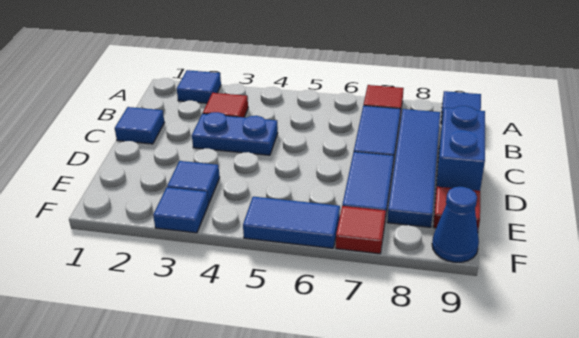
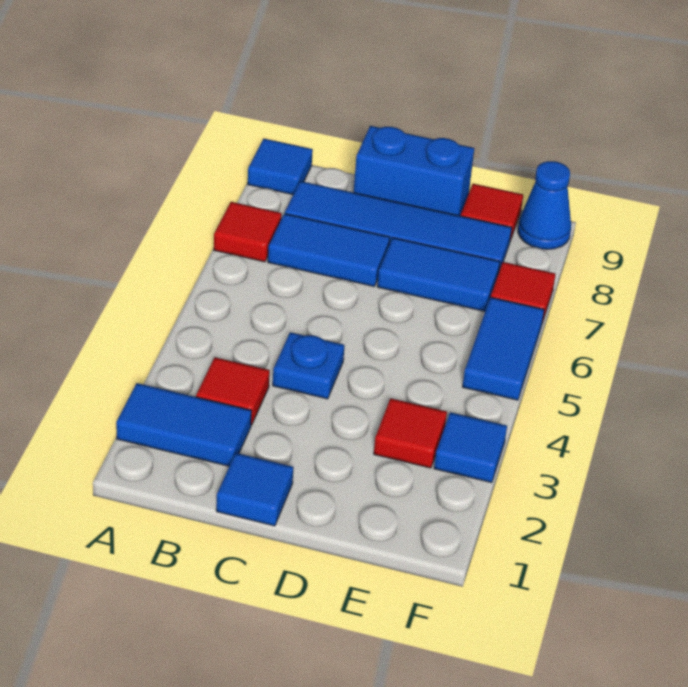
blue 1x1 tile [177,70,221,103] -> blue 1x2 tile [116,383,252,466]
blue 1x2 plate [192,112,278,155] -> blue 1x1 plate [273,332,345,399]
blue 1x1 tile [167,161,220,203] -> red 1x1 tile [374,398,447,468]

